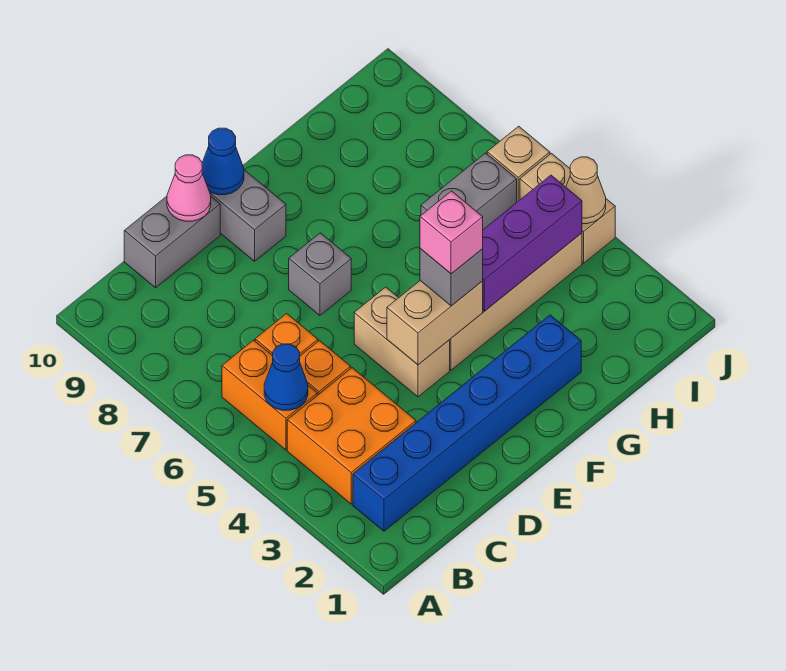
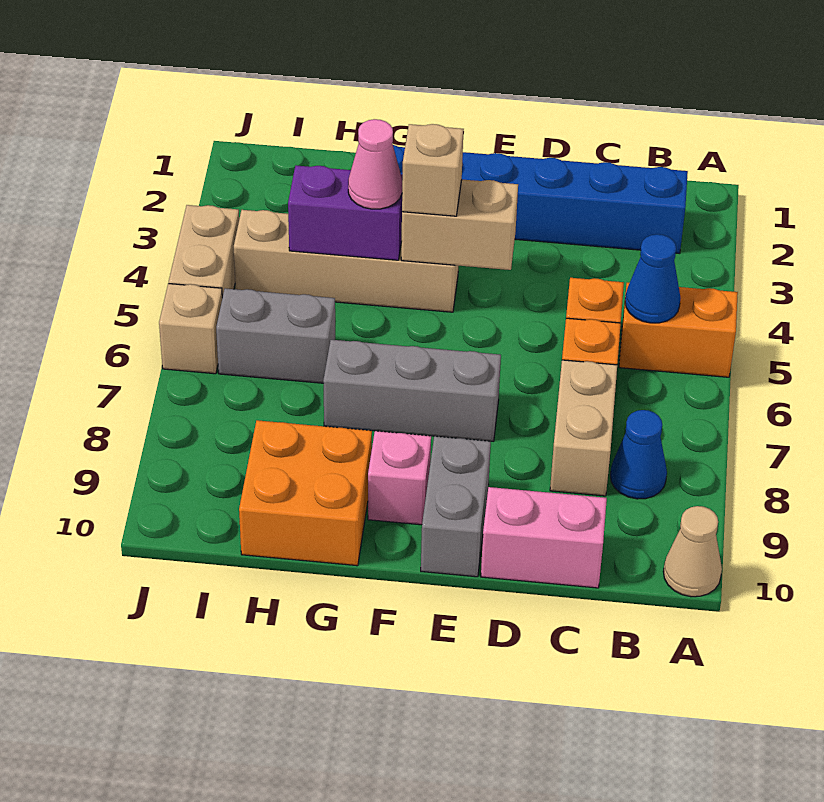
orange 2x2 brick [287,368,416,504] -> orange 2x2 brick moved to [239,420,372,566]
orange 1x2 brick [222,340,317,450] -> orange 1x2 brick turned to [619,283,738,377]
grey 1x2 brick [124,196,220,288] -> pink 1x2 brick [481,487,607,588]
pink 1x1 cone [167,155,211,221] -> pink 1x1 cone moved to [348,119,402,209]
tan 1x2 brick [354,287,450,397] -> tan 1x2 brick moved to [550,360,617,496]
grey 1x1 brick [289,233,351,315] -> grey 1x3 brick [323,340,501,441]
blue 1x1 cone [202,128,244,195] -> blue 1x1 cone moved to [610,410,667,499]
grey 1x1 brick [420,249,483,306] -> tan 1x1 brick [402,124,464,216]
pink 1x1 brick [420,191,483,274] -> pink 1x1 brick moved to [368,431,431,525]
purple 1x3 brick [483,175,582,311] -> purple 1x2 brick [288,166,403,260]
tan 1x1 cone [566,157,606,224] -> tan 1x1 cone moved to [663,506,722,597]

